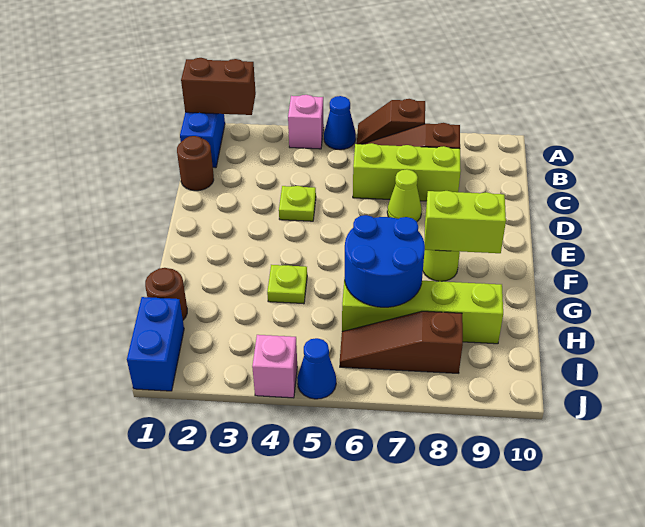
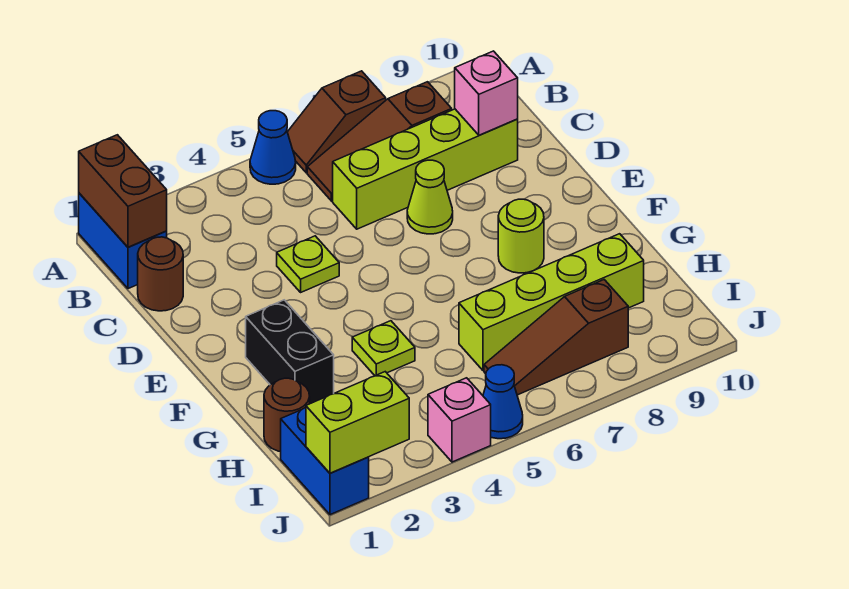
brown 1x2 brick [181,58,256,115] -> brown 1x2 brick turned to [79,135,167,247]
pink 1x1 brick [288,95,324,149] -> pink 1x1 brick moved to [455,51,518,135]
lime 1x3 brick [353,143,461,201] -> lime 1x4 brick [333,109,518,229]
none -> black 1x2 brick [246,300,334,404]
lime 1x2 brick [425,191,506,253] -> lime 1x2 brick moved to [306,372,409,473]
blue 2x2 round brick [345,215,425,307] -> none

